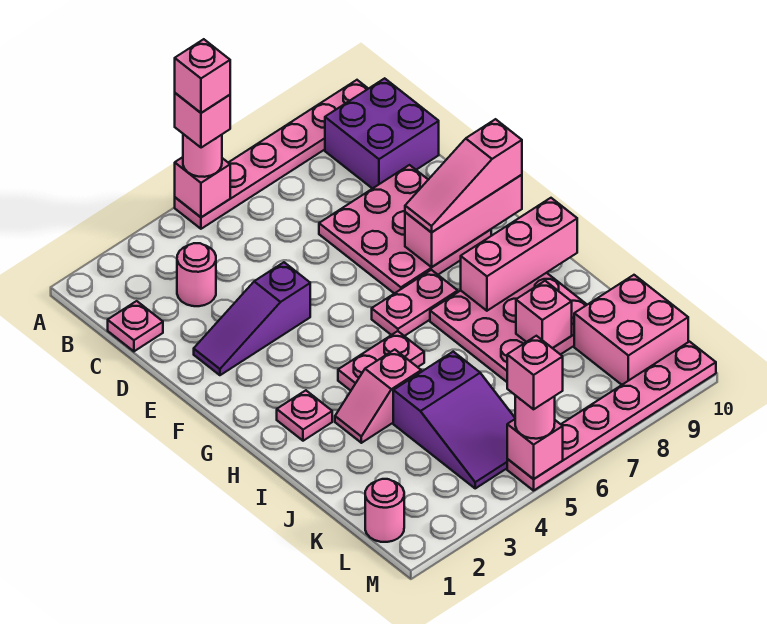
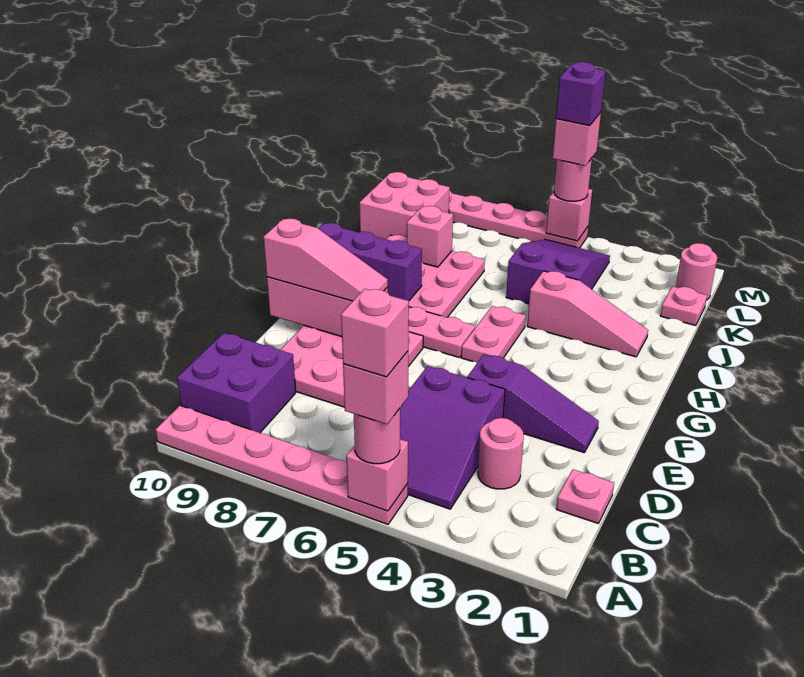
none -> purple 2x3 slope [400,366,505,509]
pink 1x1 plate [277,390,332,441] -> pink 1x1 plate moved to [661,286,707,326]
pink 1x2 plate [338,331,424,391] -> pink 1x2 plate turned to [461,306,526,363]
pink 1x3 brick [461,198,577,311] -> purple 1x3 brick [318,223,422,301]
pink 1x2 slope [335,350,421,443] -> pink 1x3 slope [527,271,648,357]
none -> purple 1x1 brick [556,62,606,126]

